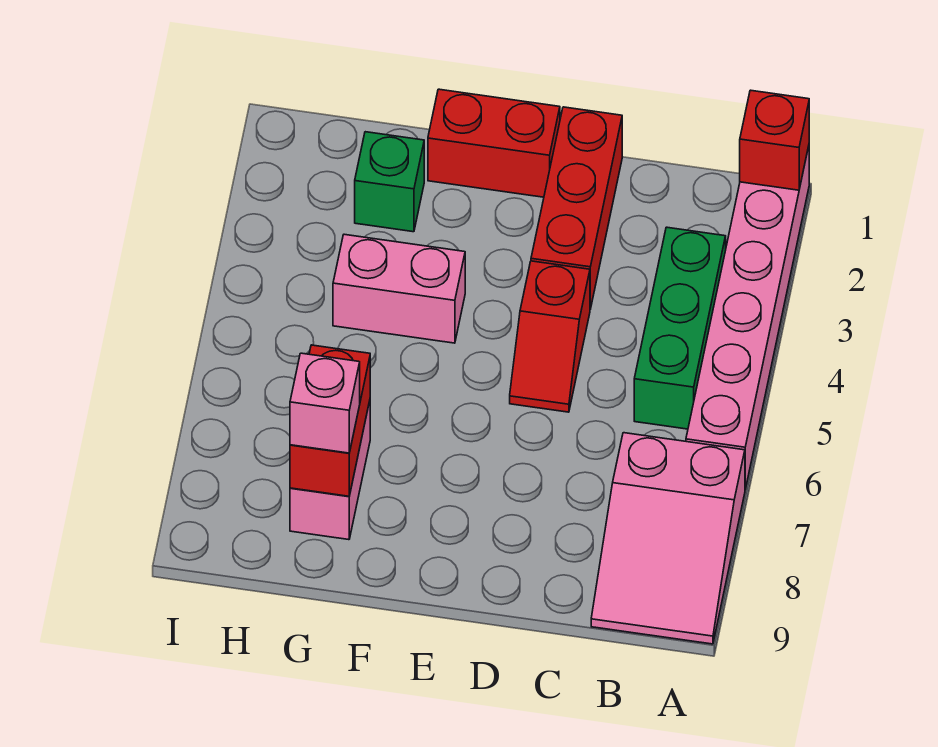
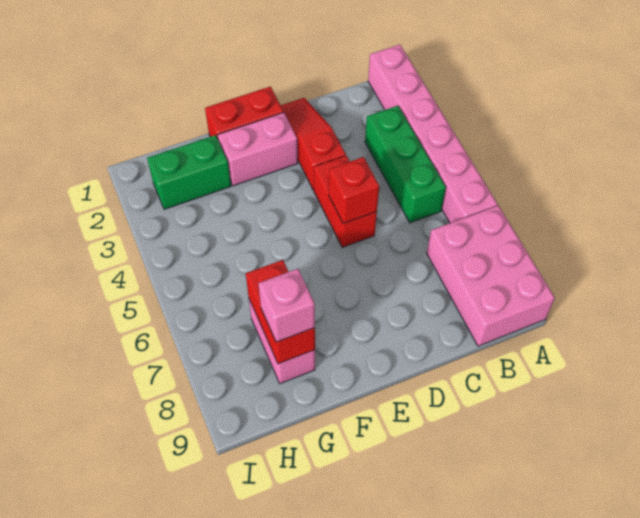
red 1x1 brick [740,90,809,190] -> red 1x1 brick moved to [329,157,379,224]
pink 2x3 slope [591,433,745,644] -> pink 2x3 brick [427,206,555,346]
red 1x3 brick [531,107,622,309] -> red 1x3 slope [281,98,346,190]
red 1x2 slope [510,261,590,412] -> red 1x2 brick [314,156,377,247]
pink 1x2 brick [333,234,465,343] -> pink 1x2 brick moved to [218,113,298,186]
green 1x1 brick [355,132,424,232] -> green 1x2 brick [147,135,231,209]

